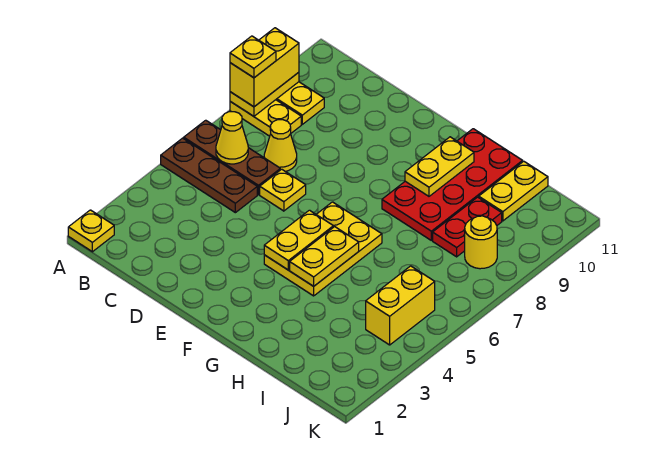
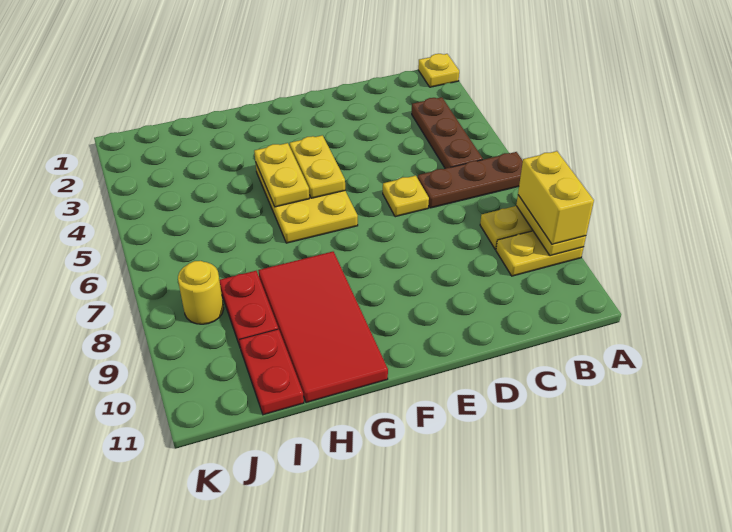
brown 1x3 plate [161,138,257,213] -> brown 1x3 plate turned to [412,97,483,168]
yellow 1x1 plate [230,36,276,78] -> none
yellow 1x1 cone [216,112,248,164] -> none
yellow 1x1 cone [264,120,297,171] -> none
red 2x4 plate [382,129,523,240] -> red 2x4 tile [258,252,388,403]
yellow 1x2 plate [405,137,474,196] -> none
yellow 1x2 plate [479,161,548,221] -> red 1x2 plate [239,329,304,415]
yellow 1x2 brick [366,266,435,345] -> none

